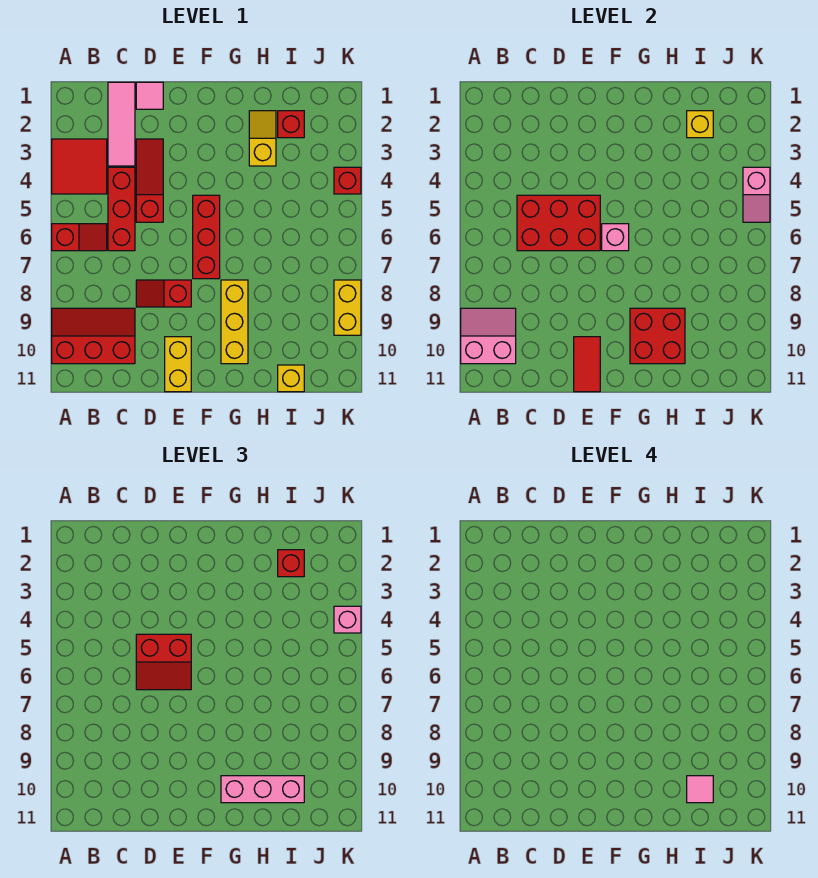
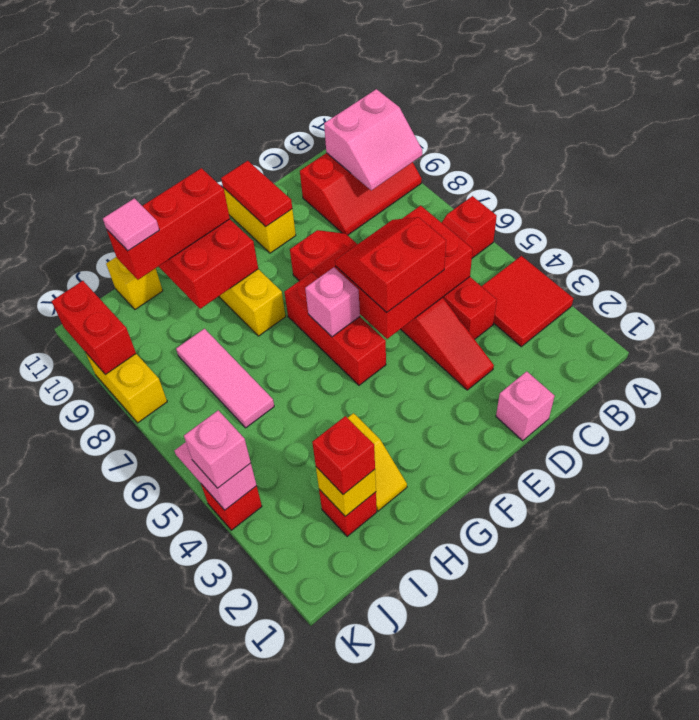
pink 1x3 tile [108,82,135,166] -> pink 1x3 tile moved to [176,329,274,428]
pink 1x1 tile [136,82,163,109] -> pink 1x1 brick [496,371,555,441]
pink 1x3 brick [221,776,304,803] -> red 1x3 brick [106,168,230,280]
none -> red 1x2 brick [52,281,136,374]

